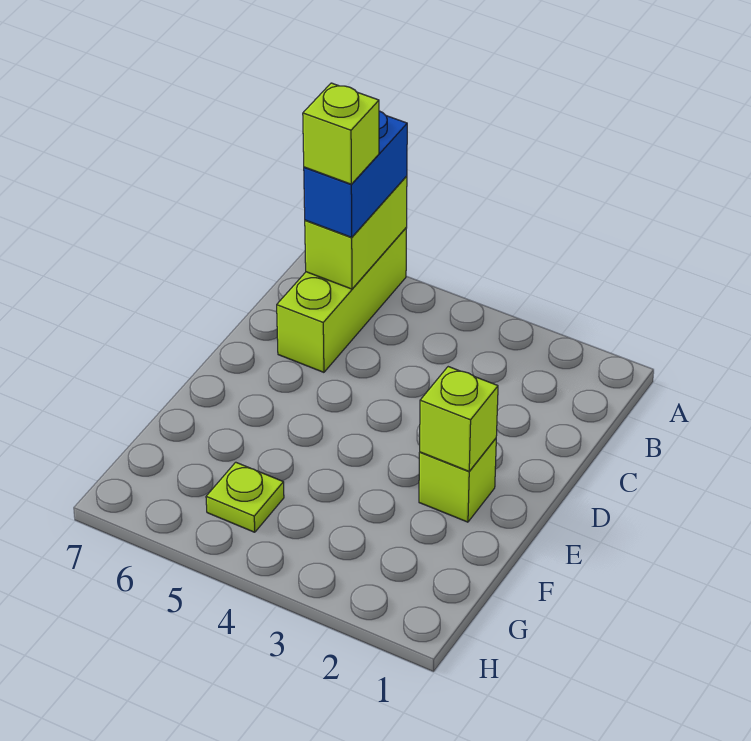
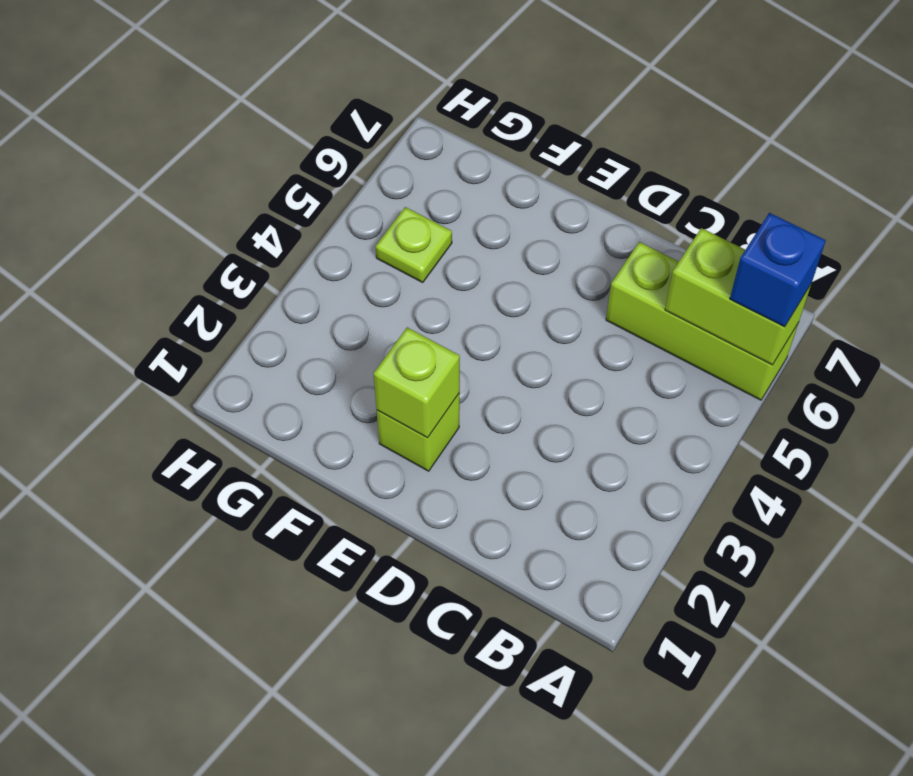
blue 1x2 brick [304,111,407,237] -> blue 1x1 brick [730,213,826,327]
lime 1x1 brick [303,83,379,184] -> none

